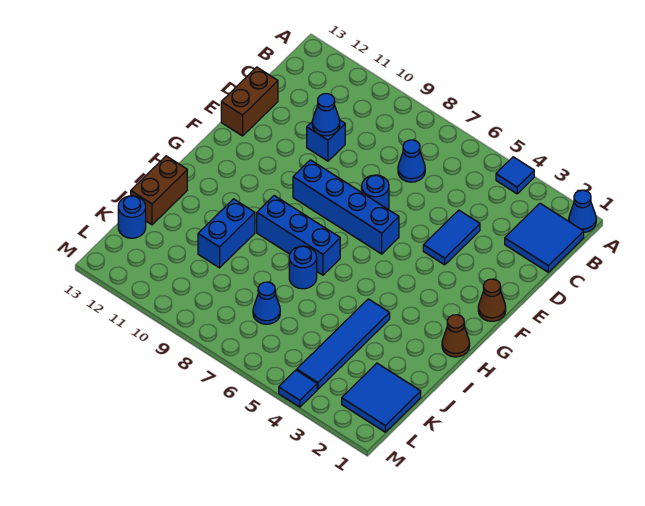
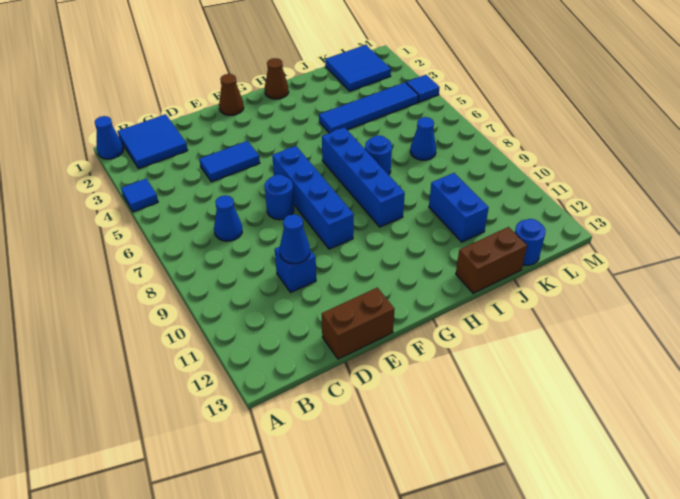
blue 1x3 brick [257,196,340,275] -> blue 1x4 brick [322,127,405,227]
blue 1x2 brick [198,199,255,268] -> blue 1x2 brick turned to [429,173,489,242]

